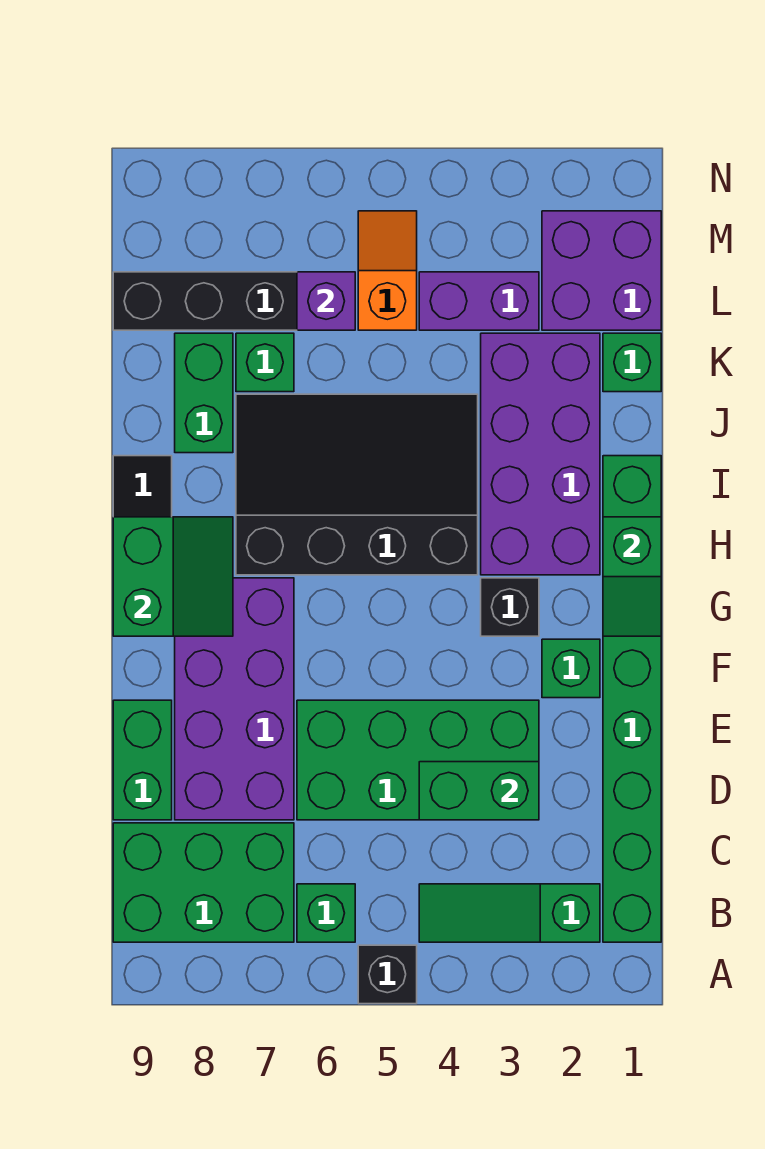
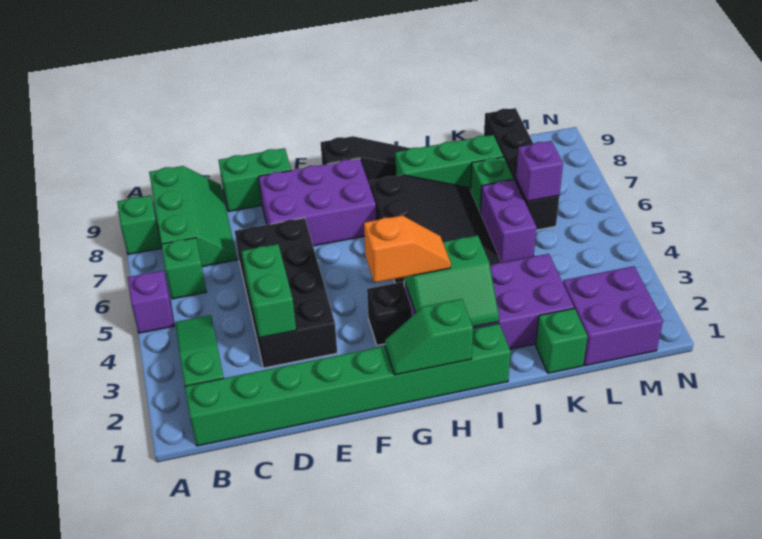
black 1x1 brick [358,945,417,1004] -> purple 1x1 brick [128,271,174,333]
green 2x3 brick [113,823,294,942] -> green 2x3 slope [149,166,237,267]
green 2x4 brick [297,700,539,820] -> black 2x4 brick [235,218,337,368]
purple 2x4 brick [175,578,294,820] -> purple 2x3 brick [259,158,376,246]
green 1x1 brick [542,639,600,698] -> green 1x1 brick moved to [117,195,161,254]
green 2x2 slope [113,517,233,636] -> green 2x2 slope moved to [404,235,499,327]
green 1x2 brick [175,333,233,453] -> green 1x3 brick [395,135,503,190]
purple 1x2 brick [419,272,539,330] -> purple 1x2 brick moved to [481,180,536,263]
orange 1x2 slope [358,211,417,330] -> orange 1x2 slope moved to [364,215,451,283]

